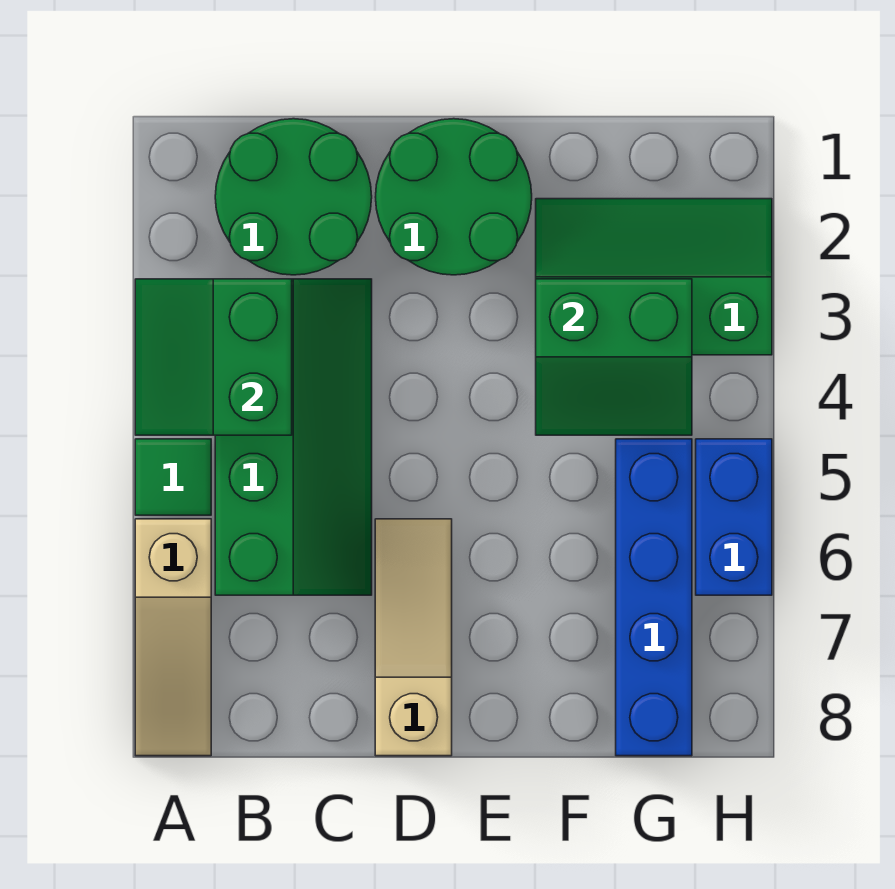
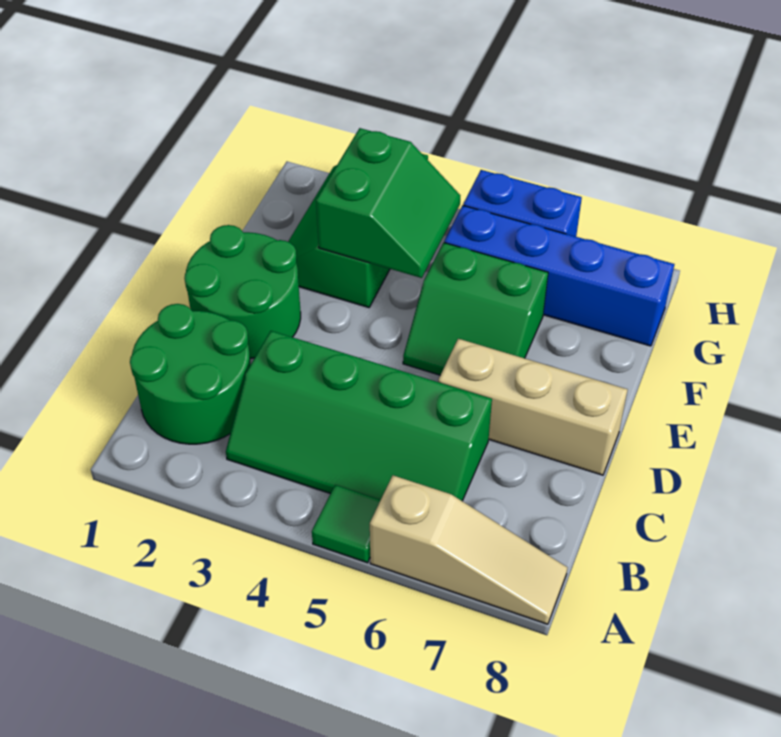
green 2x2 slope [135,279,292,435] -> green 2x2 slope moved to [403,243,548,375]
green 2x4 slope [215,279,372,595] -> green 2x4 slope turned to [226,331,492,501]
tan 1x3 slope [375,519,452,756] -> tan 1x3 brick [438,339,628,475]

